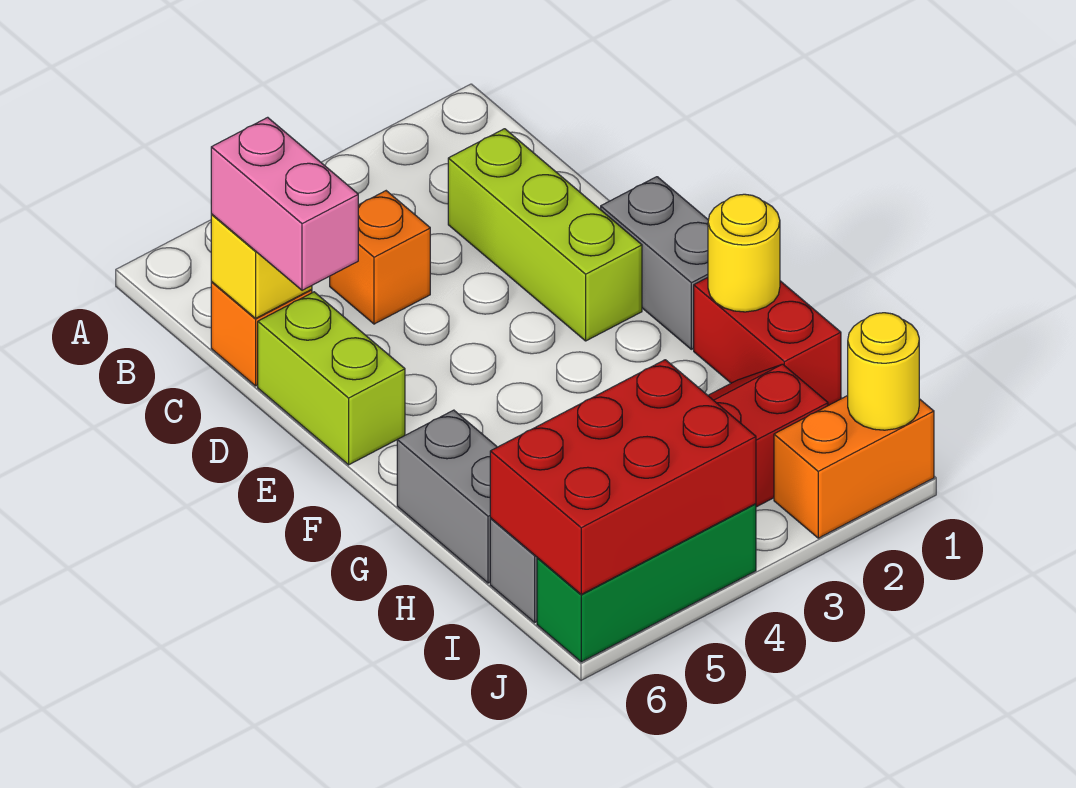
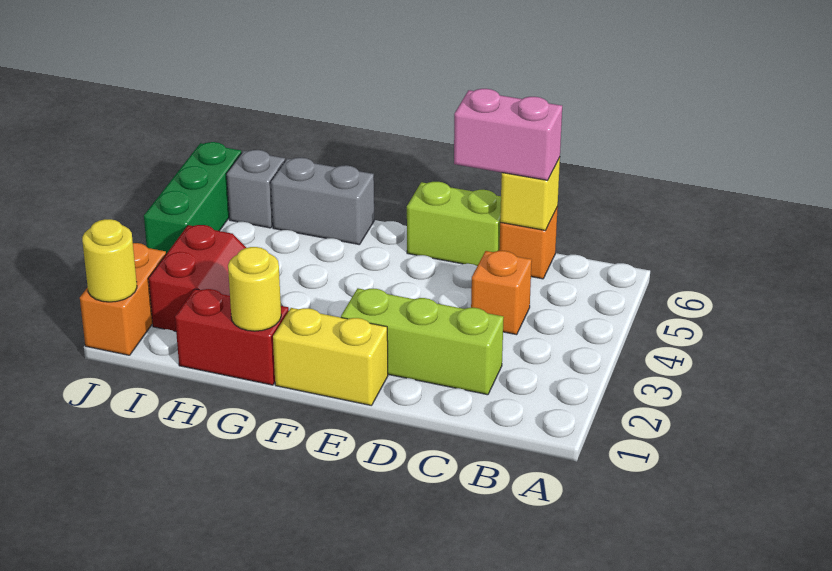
grey 1x2 brick [601,177,708,349] -> yellow 1x2 brick [273,308,388,406]
red 2x3 brick [490,360,756,594] -> none

